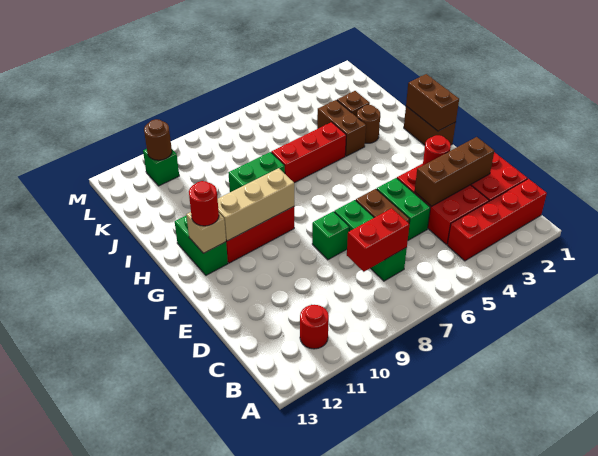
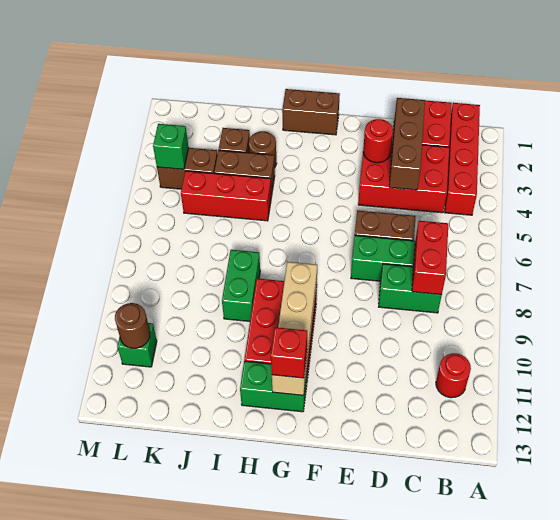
green 1x2 brick [377,178,430,240] -> green 1x2 brick moved to [379,264,442,313]
green 1x1 brick [312,211,349,260] -> green 1x1 brick moved to [153,124,189,169]
brown 1x2 brick [406,74,459,131] -> brown 1x2 brick moved to [157,148,217,189]
red 1x1 round brick [189,181,219,226] -> red 1x1 brick [271,327,307,378]
red 1x3 brick [271,122,346,183] -> red 1x3 brick turned to [181,171,271,221]

